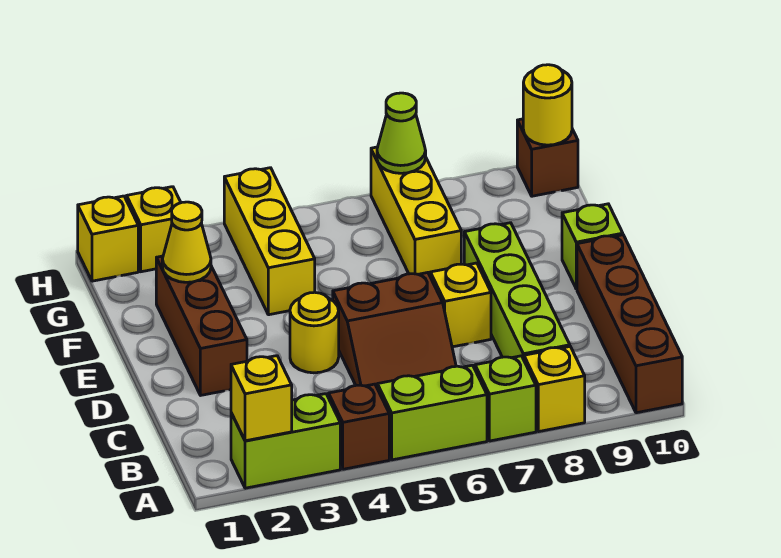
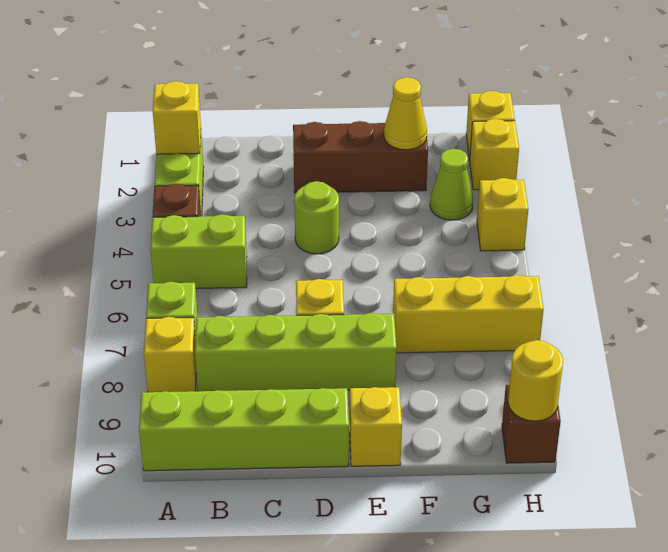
lime 1x2 brick [377,365,487,460] -> lime 1x2 brick turned to [151,214,247,289]
brown 1x4 brick [577,235,682,413] -> lime 1x4 brick [139,388,349,471]
brown 2x2 slope [333,273,456,387] -> none
yellow 1x1 round brick [290,292,339,373] -> lime 1x1 round brick [294,181,339,254]
lime 1x1 brick [562,204,623,289] -> yellow 1x1 brick [350,387,402,466]
yellow 1x3 brick [224,168,315,315] -> yellow 1x1 brick [477,178,528,251]
lime 1x1 cone [377,93,426,173] -> lime 1x1 cone moved to [430,149,473,220]

